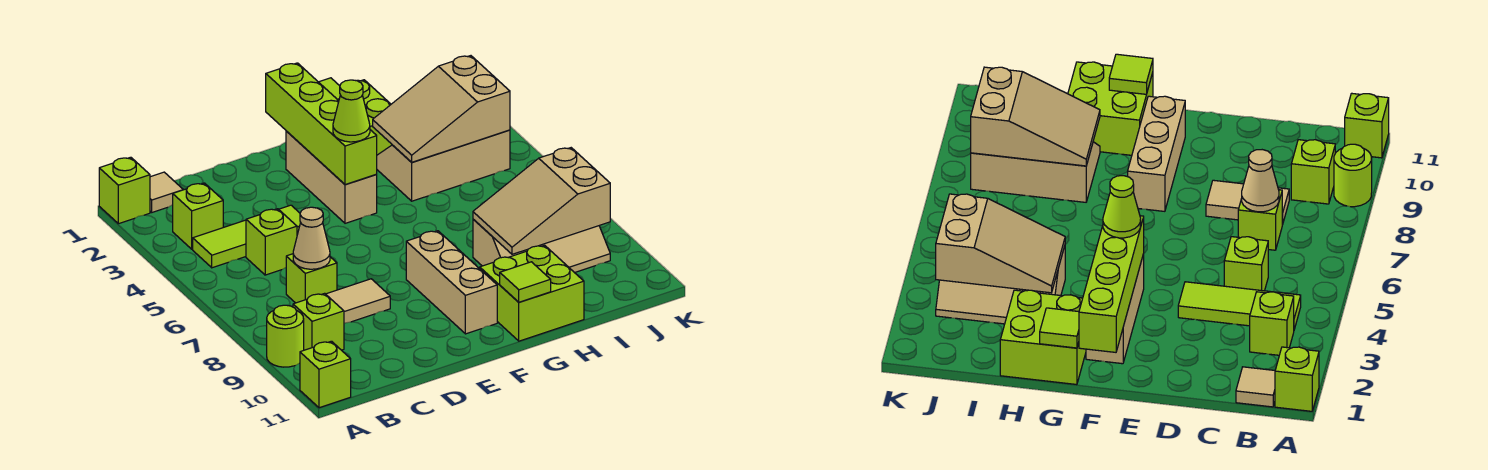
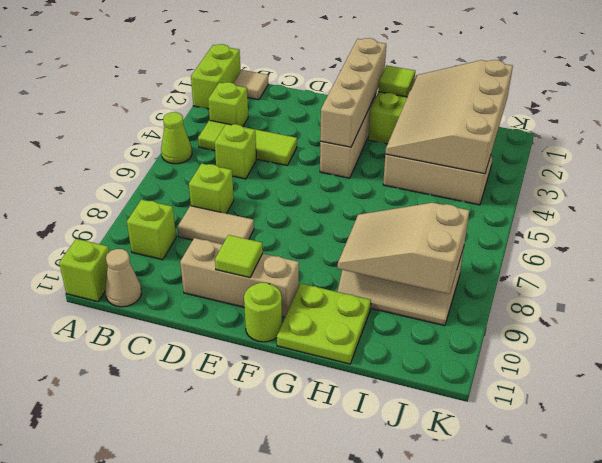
lime 1x1 brick [99,157,150,224] -> lime 1x2 brick [191,44,241,109]
lime 1x1 round brick [267,305,304,367] -> lime 1x1 round brick moved to [244,283,282,342]
tan 1x1 cone [293,207,330,269] -> tan 1x1 cone moved to [105,249,142,307]
lime 1x4 brick [266,63,377,185] -> tan 1x4 brick [320,38,386,147]
lime 1x1 cone [333,80,370,142] -> lime 1x1 cone moved to [161,112,192,164]
tan 1x3 brick [406,231,497,334] -> tan 1x3 brick turned to [180,238,299,317]
lime 2x2 brick [480,245,584,341] -> lime 2x2 plate [277,284,371,364]
lime 1x1 tile [500,262,551,302] -> lime 1x1 tile moved to [215,235,263,278]
tan 2x3 slope [373,56,510,162] -> tan 3x4 slope [385,60,513,174]

